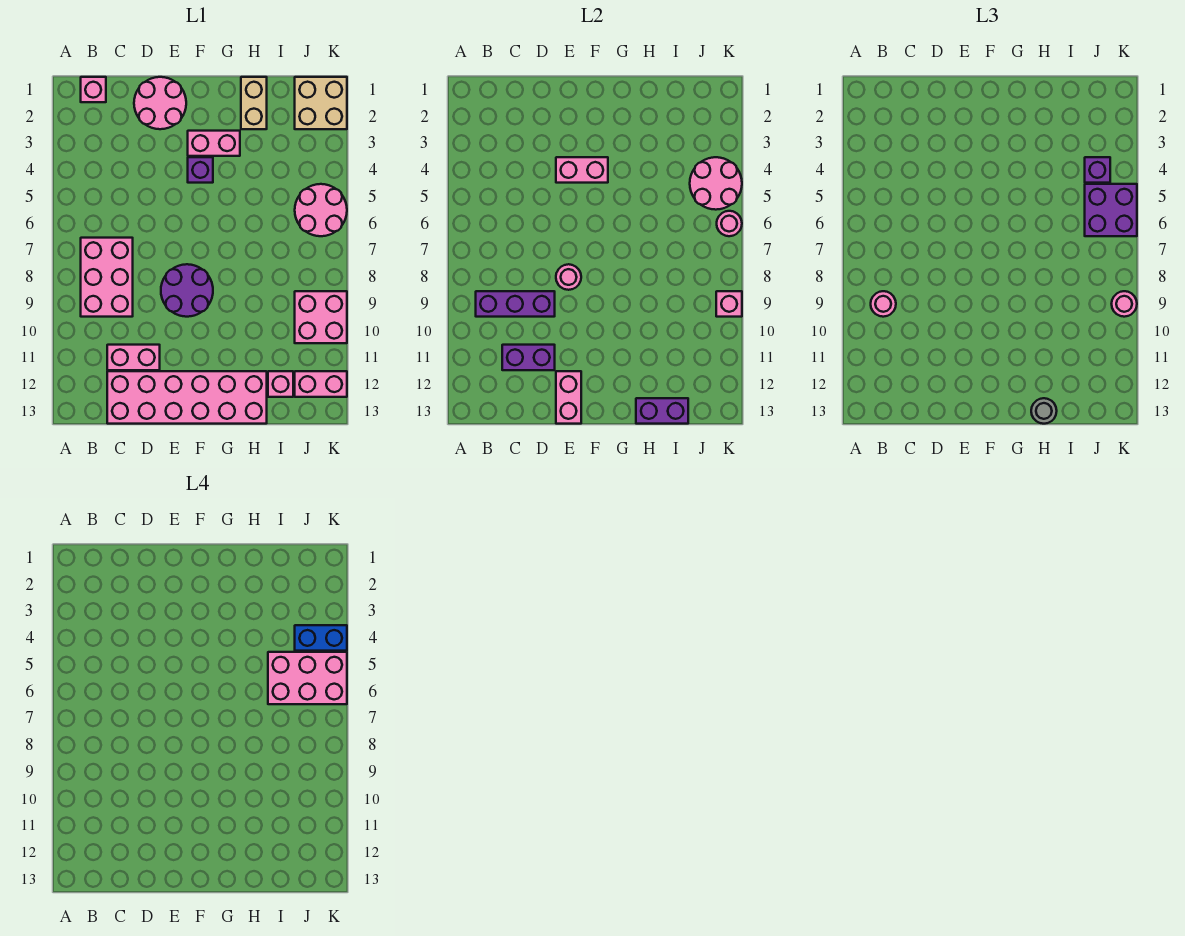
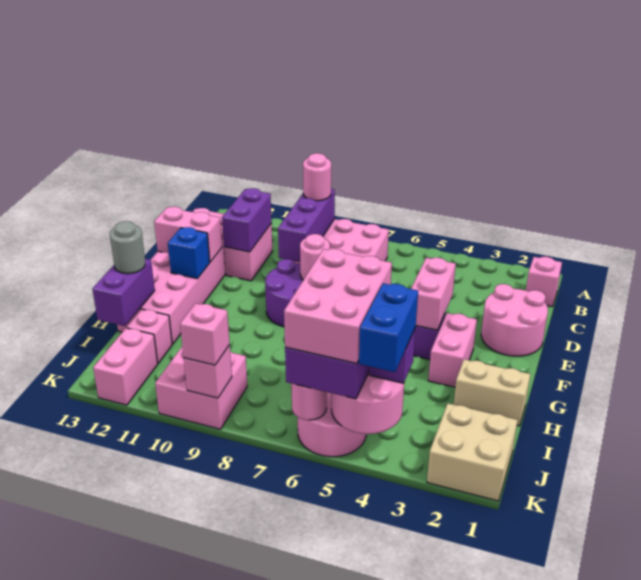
none -> blue 1x1 brick [168,227,210,279]
pink 1x1 round brick [1112,291,1137,317] -> pink 1x1 brick [180,303,230,365]

